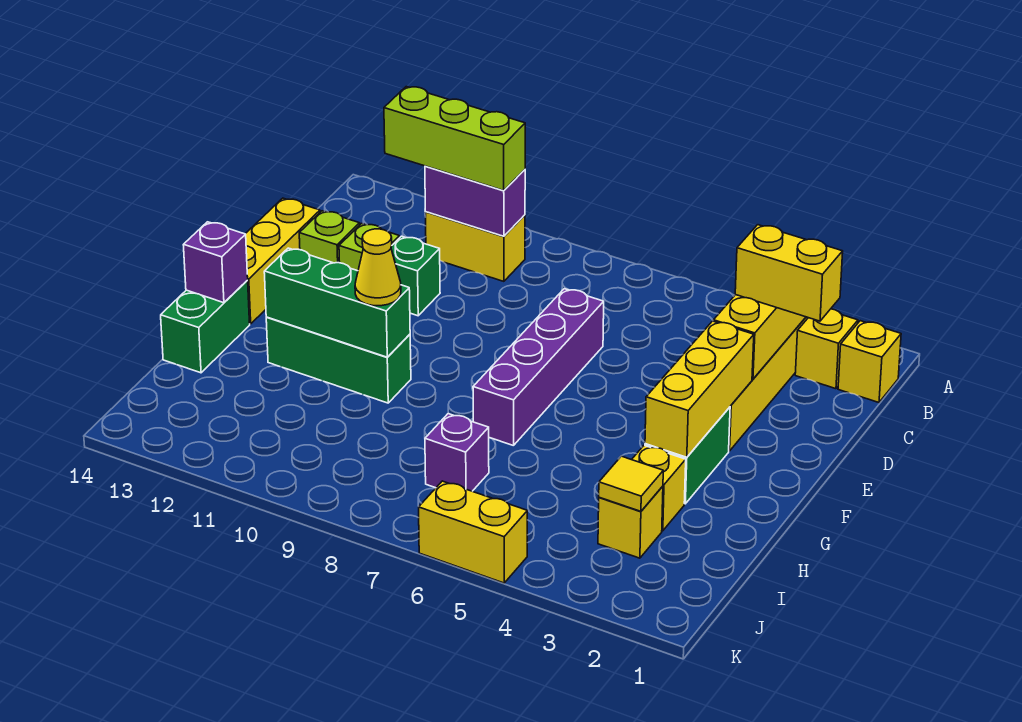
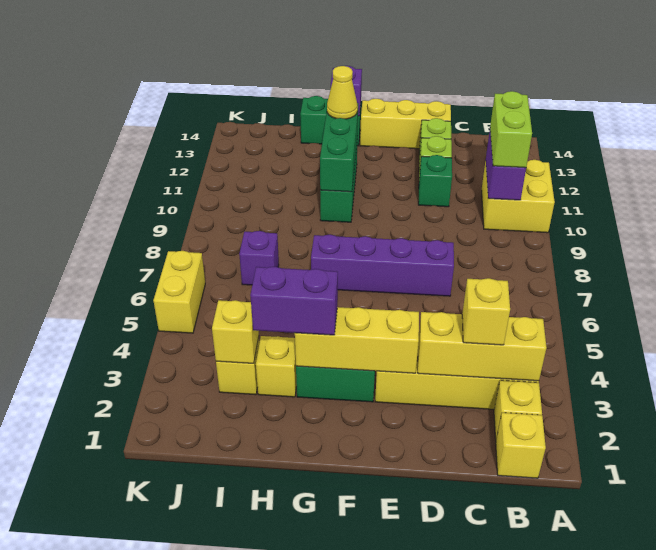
yellow 1x2 brick [425,212,525,281] -> yellow 2x2 brick [482,160,555,233]
lime 1x3 brick [384,87,525,190] -> lime 1x2 brick [490,91,532,168]
yellow 1x2 brick [735,225,843,321] -> yellow 1x1 brick [462,278,510,345]
none -> purple 1x2 brick [250,267,338,335]
yellow 1x1 cone [355,229,401,306] -> yellow 1x1 cone moved to [327,66,358,119]
yellow 1x1 tile [599,456,663,511] -> yellow 1x1 brick [212,300,259,363]

